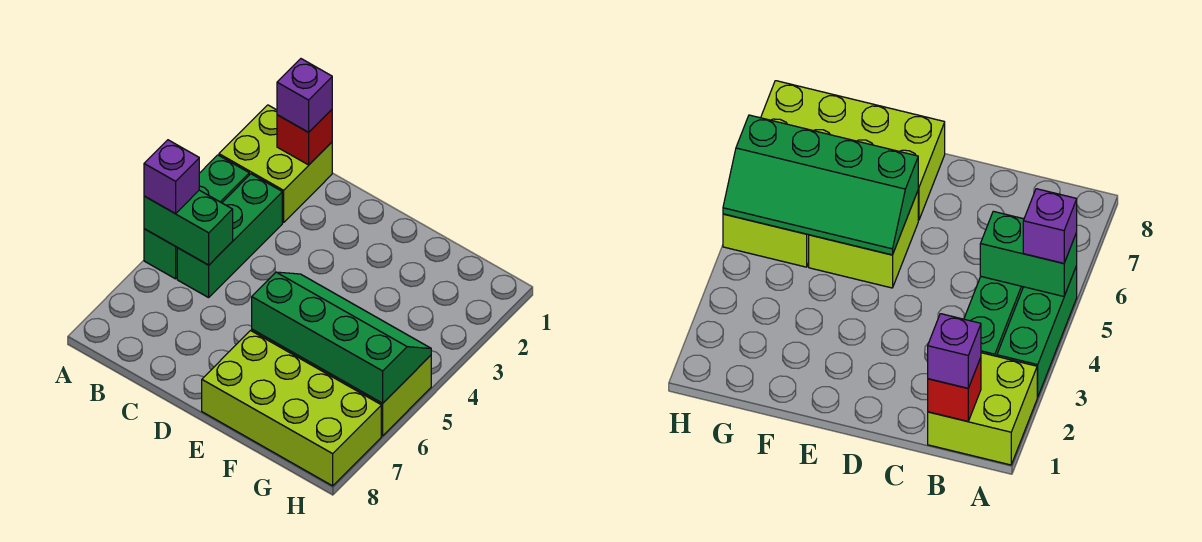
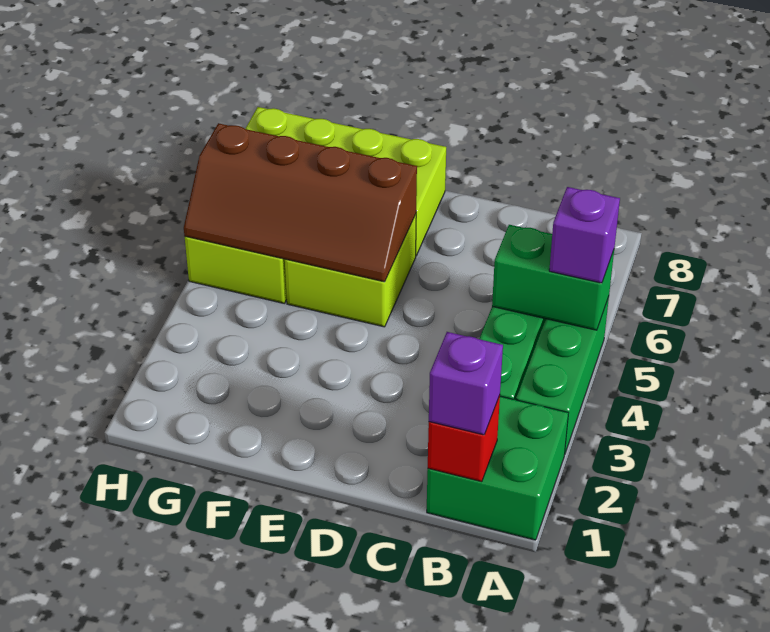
lime 2x2 brick [219,105,332,222] -> green 2x2 brick [427,396,568,540]
green 2x4 slope [252,272,431,403] -> brown 2x4 slope [184,123,417,282]

